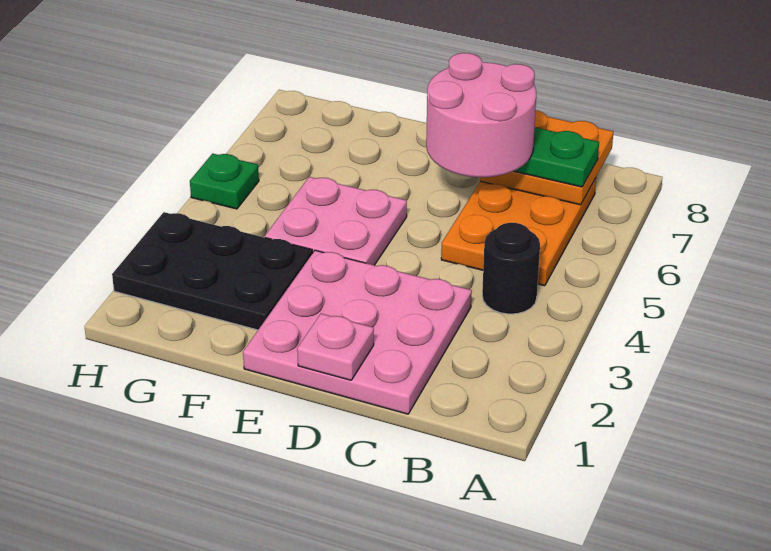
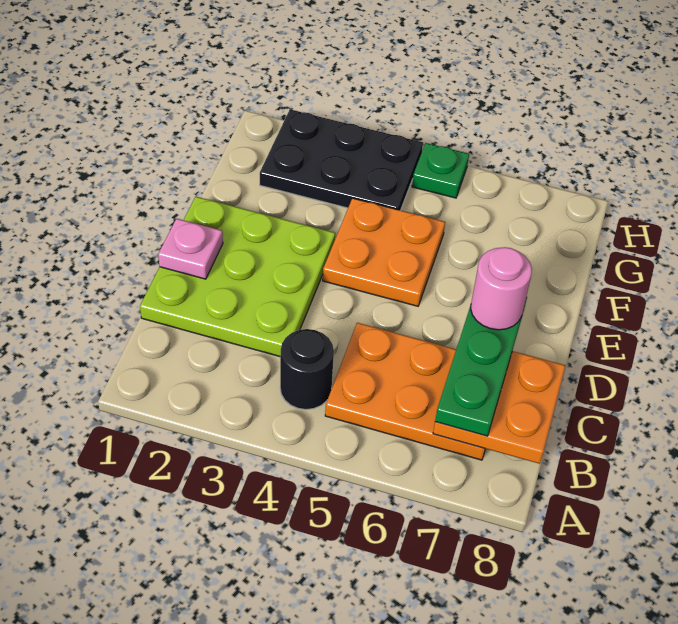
pink 3x3 plate [243,250,472,414] -> lime 3x3 plate [140,197,335,357]
pink 2x2 round brick [426,53,536,177] -> pink 1x1 round brick [471,247,532,330]
pink 2x2 plate [265,177,407,265] -> orange 2x2 plate [323,198,445,306]
black 2x3 plate [112,212,313,330] -> black 2x3 plate turned to [260,109,423,210]

